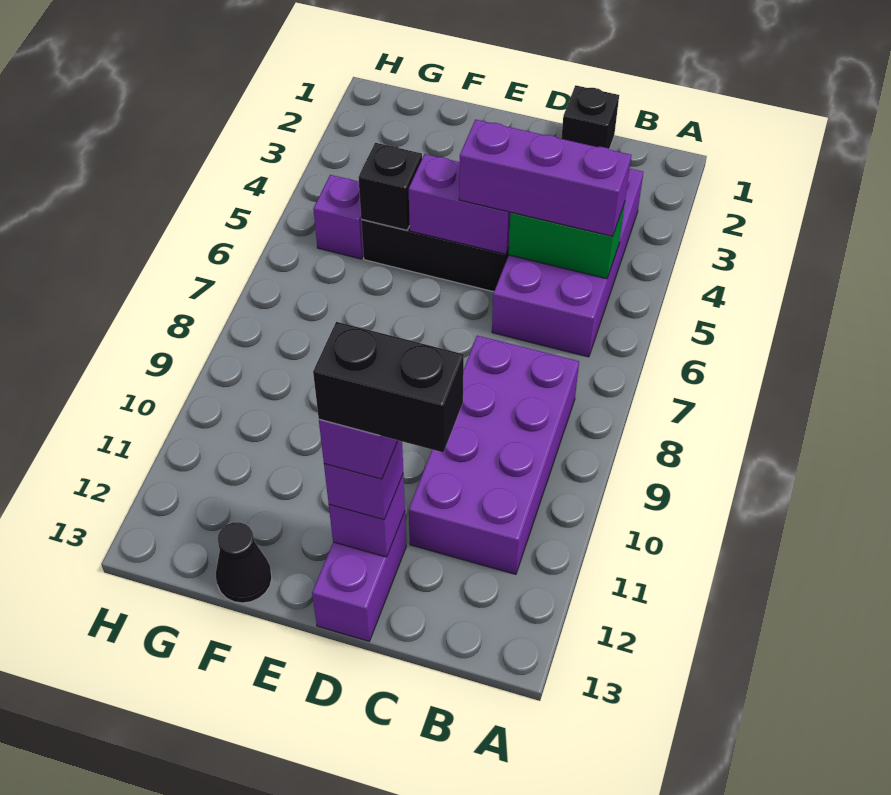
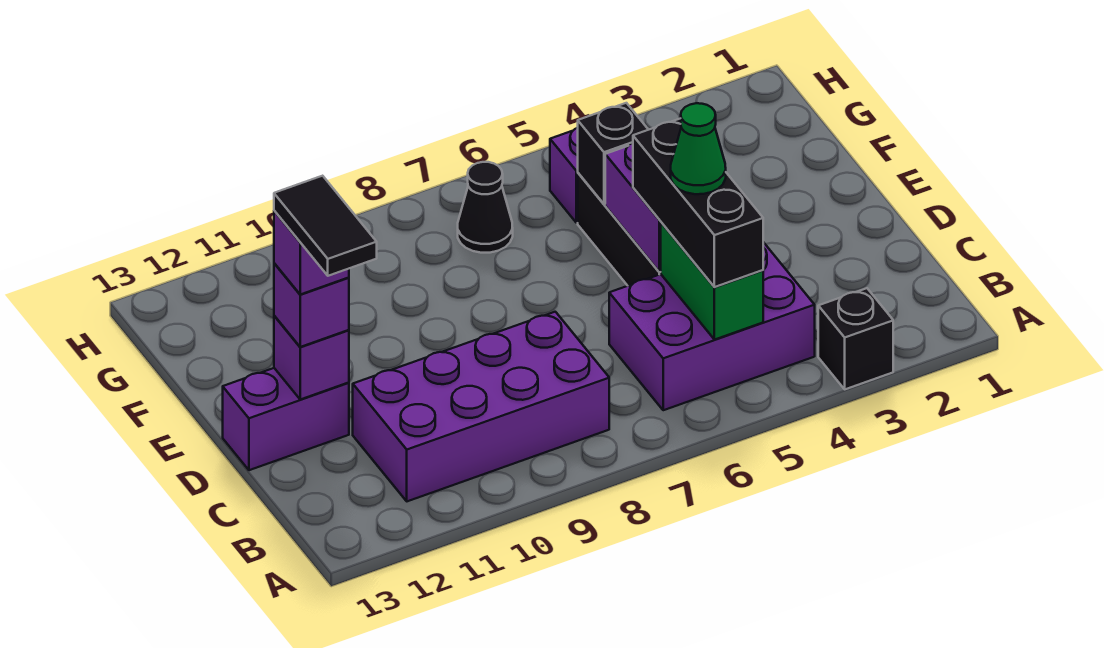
purple 2x4 brick [492,169,643,357] -> purple 2x3 brick [609,242,815,410]
purple 1x3 brick [459,120,631,236] -> black 1x3 brick [633,118,763,287]
black 1x1 brick [561,85,619,149] -> black 1x1 brick moved to [818,288,893,389]
none -> green 1x1 cone [671,103,726,194]
black 1x2 brick [313,322,464,452] -> black 1x2 tile [274,176,377,276]
black 1x1 cone [216,522,272,603] -> black 1x1 cone moved to [458,162,513,253]

